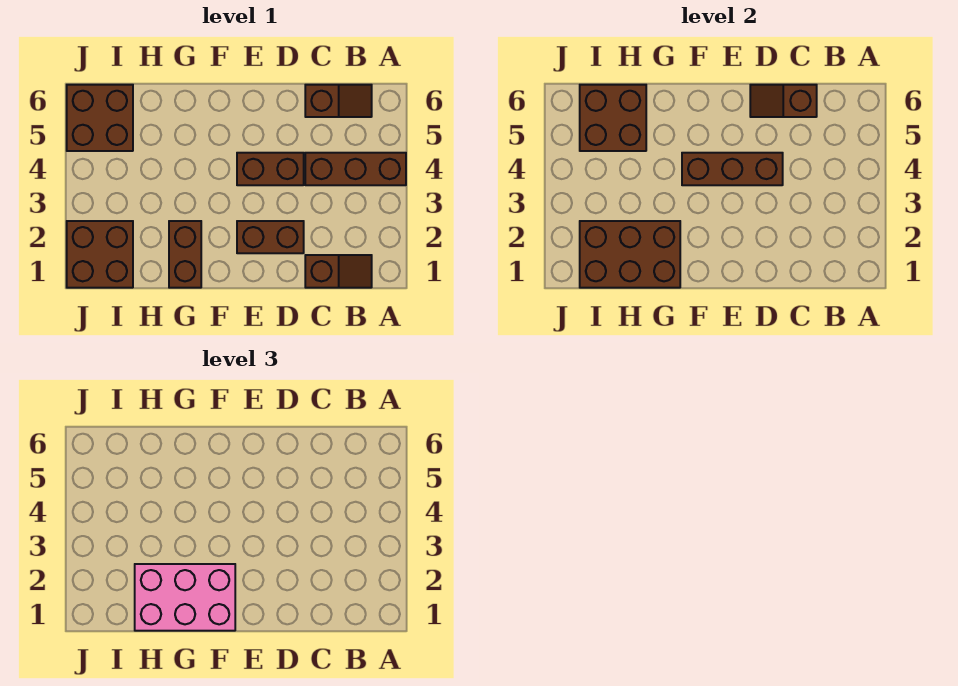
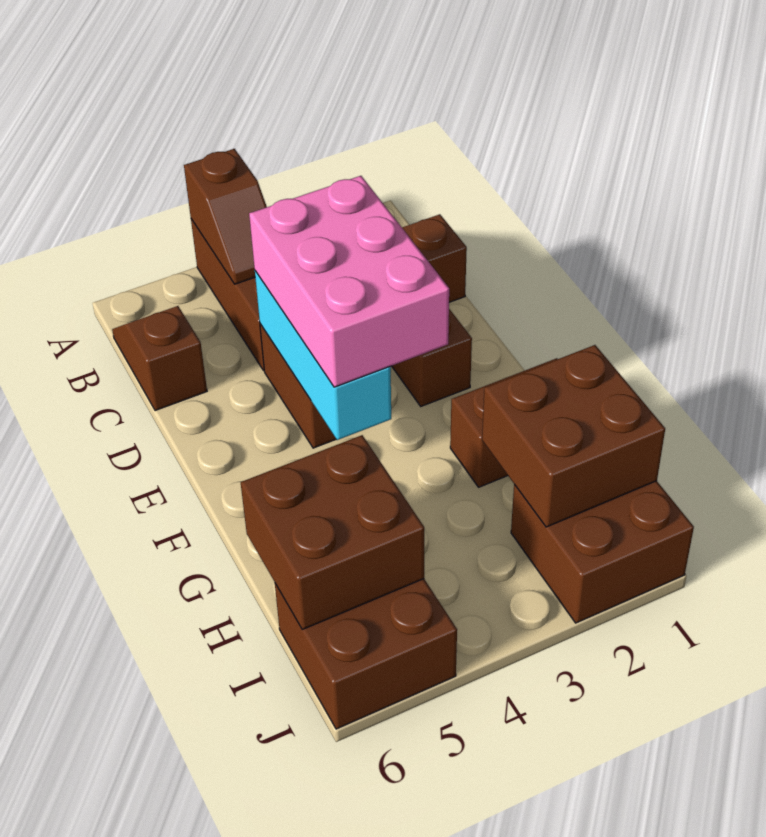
brown 1x2 slope [750,85,817,117] -> brown 1x2 slope moved to [184,149,267,284]
brown 1x3 brick [682,153,783,185] -> cyan 1x3 brick [255,271,391,440]
pink 2x3 brick [135,564,235,631] -> pink 2x3 brick moved to [249,176,449,387]
brown 2x3 brick [580,221,680,288] -> brown 2x2 brick [482,345,665,527]

